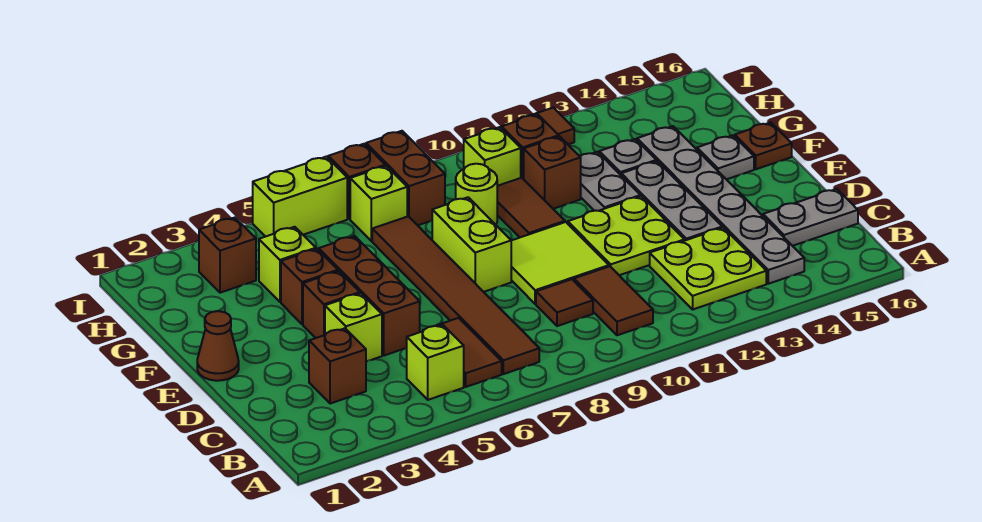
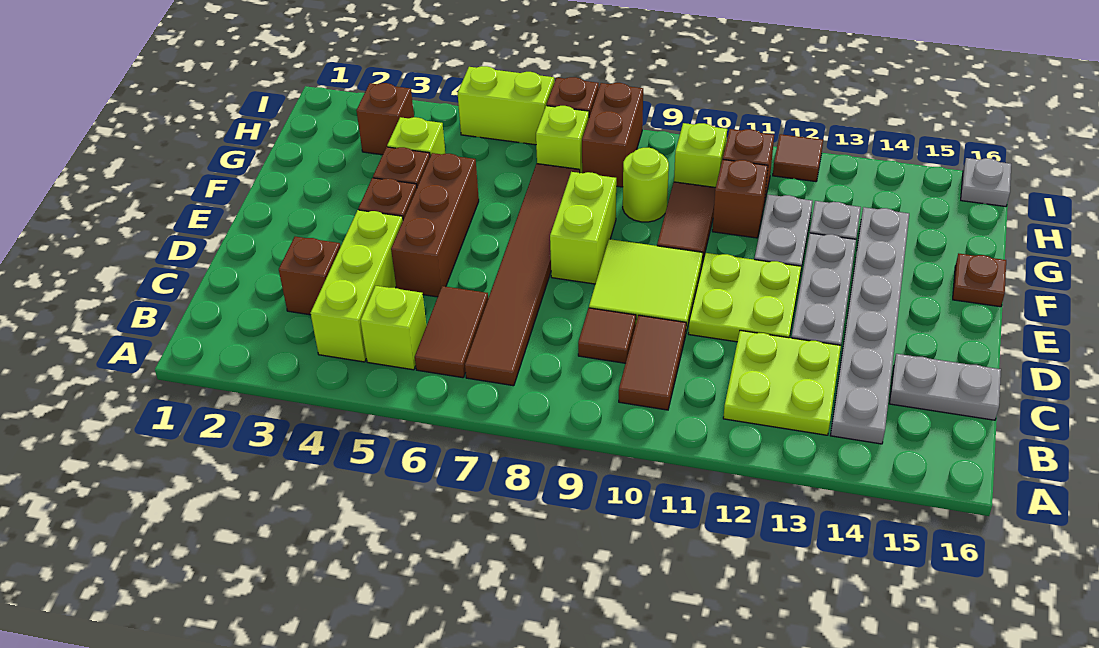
lime 1x1 brick [325,293,382,362] -> lime 1x3 brick [311,210,403,362]
brown 1x1 cone [197,311,239,381] -> none
grey 1x1 plate [697,135,754,179] -> grey 1x1 plate moved to [961,158,1011,207]

